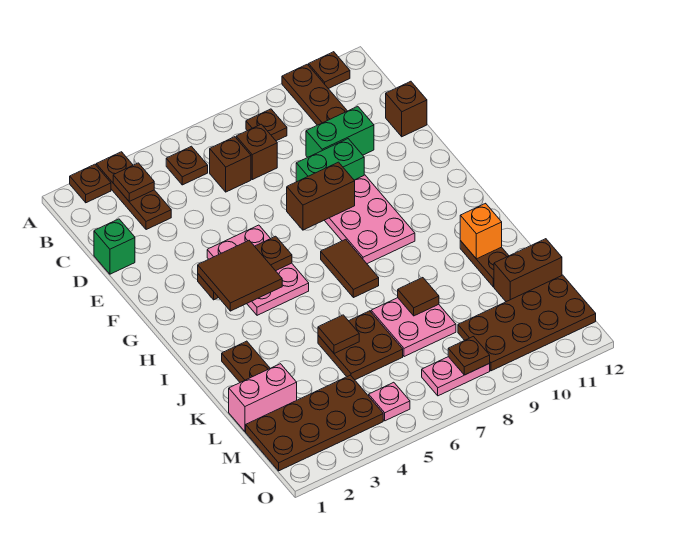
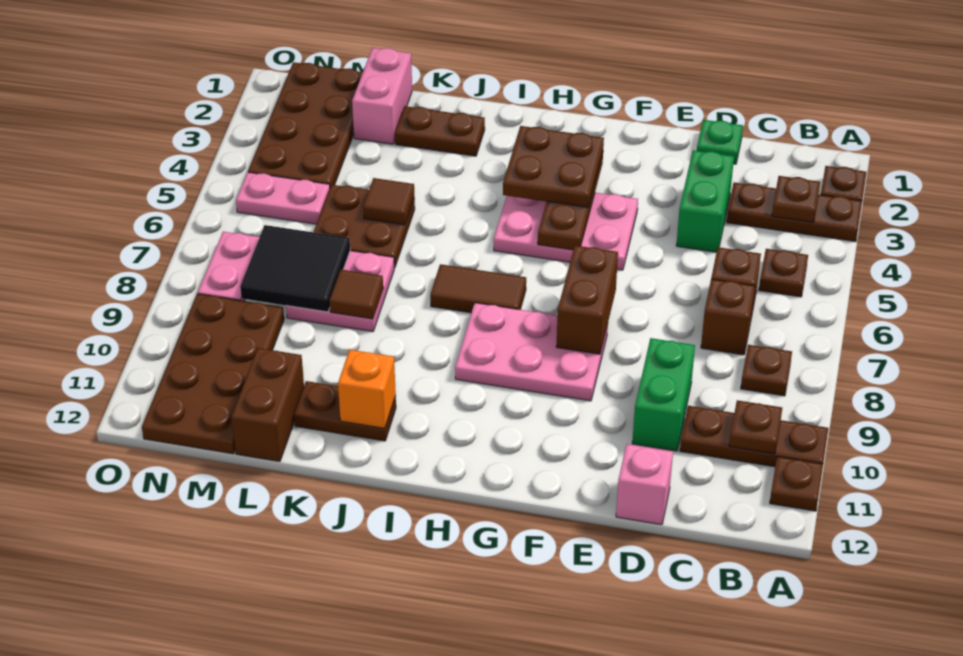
green 1x1 brick [94,219,135,274] -> green 1x1 plate [697,120,743,164]
brown 1x1 brick [386,81,427,137] -> pink 1x1 brick [616,444,673,525]
green 1x2 brick [296,139,364,182] -> green 1x2 brick moved to [676,150,734,252]
brown 2x2 tile [198,241,282,311] -> brown 2x2 plate [503,126,604,207]
none -> black 2x2 tile [240,225,350,312]
pink 1x1 plate [369,382,410,421] -> pink 1x2 plate [236,172,330,224]
brown 1x1 plate [448,337,490,375] -> brown 1x1 plate moved to [729,400,782,454]

